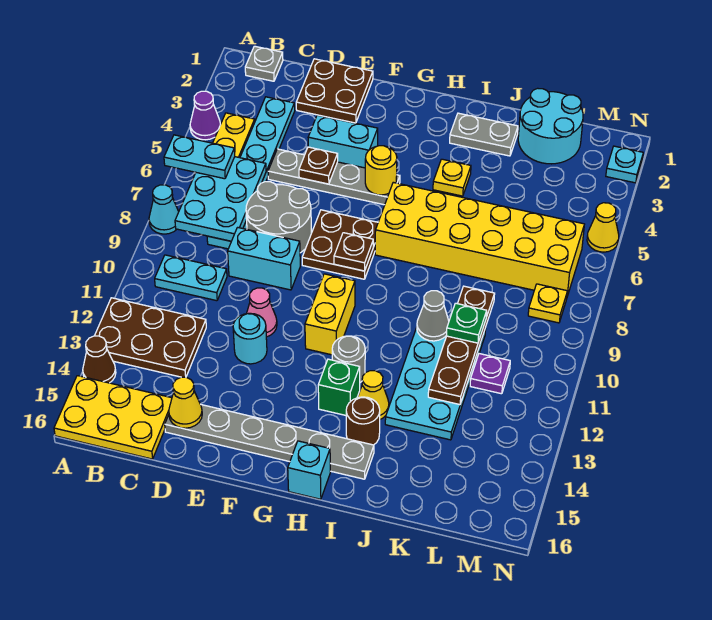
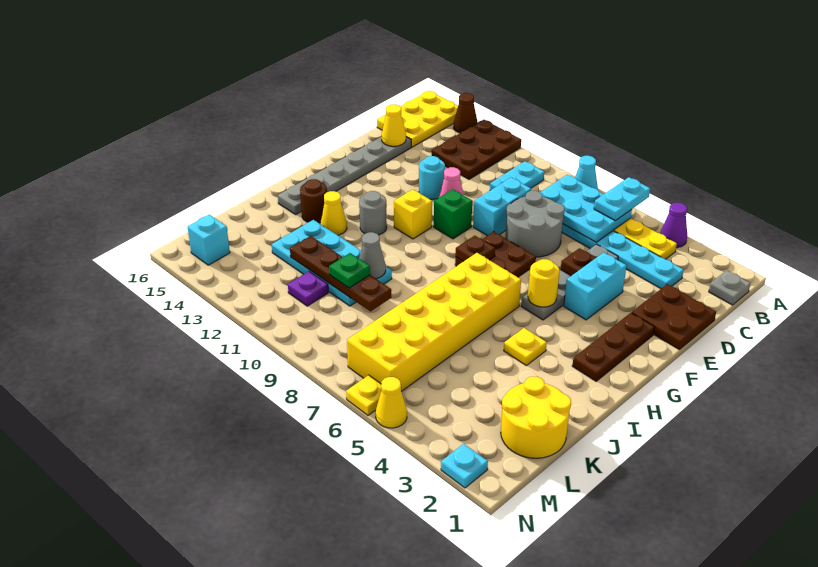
none -> brown 1x3 plate [572,313,655,381]
yellow 1x2 brick [305,274,355,355] -> yellow 1x1 brick [394,190,432,239]
green 1x1 brick [318,359,360,415] -> green 1x1 brick moved to [434,189,472,239]
cyan 1x1 brick [288,441,330,499] -> cyan 1x1 brick moved to [188,214,230,265]
grey 1x2 plate [450,113,518,156] -> none
cyan 2x2 round brick [518,88,583,164] -> yellow 2x2 round brick [501,377,571,458]
yellow 1x1 plate [528,284,567,323] -> yellow 1x1 plate moved to [346,375,381,415]

